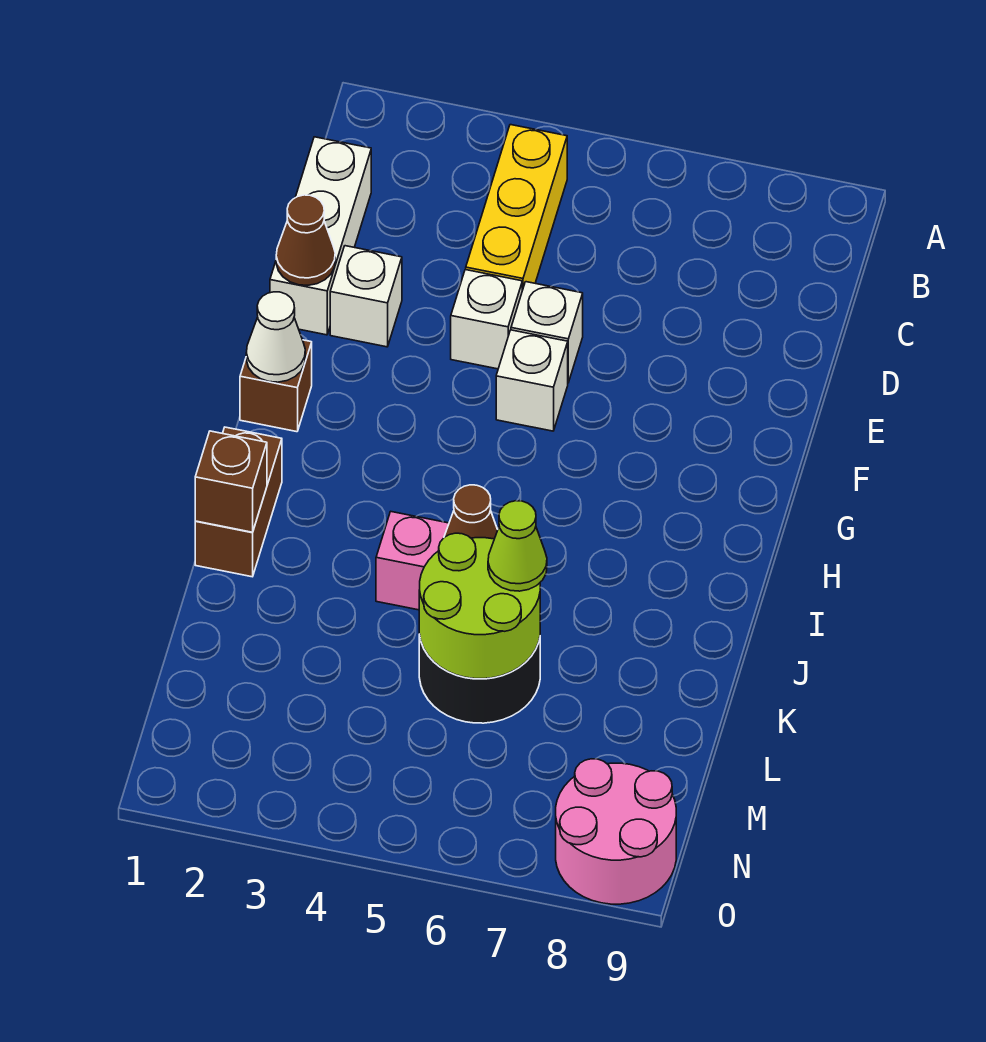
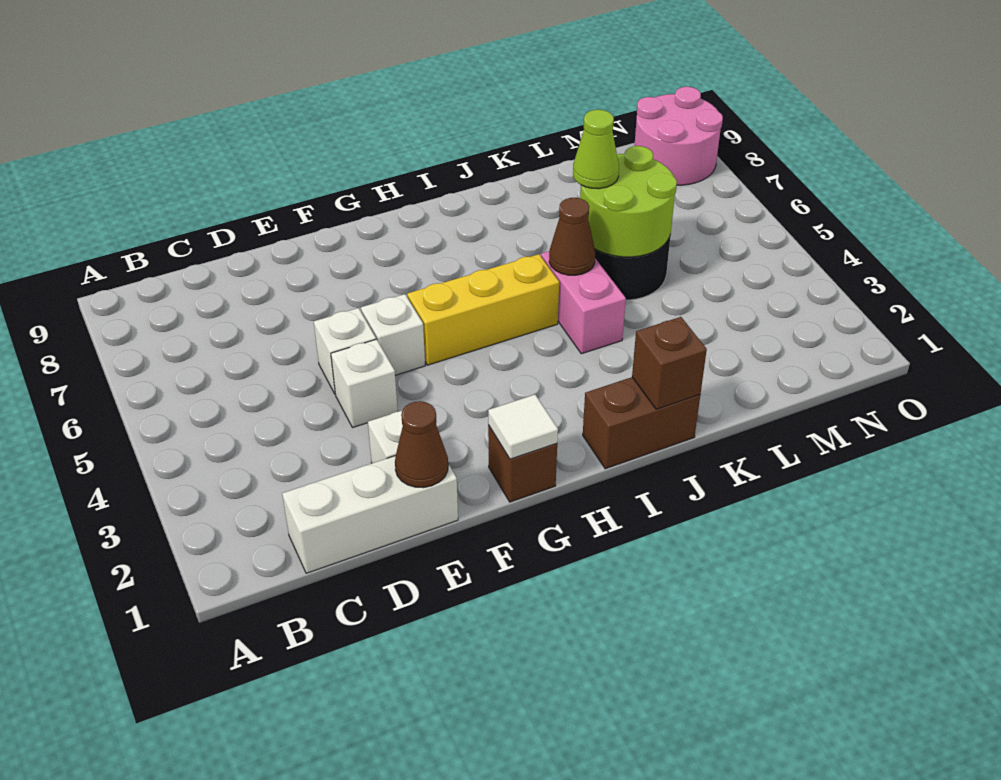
yellow 1x3 brick [466,125,567,290] -> yellow 1x3 brick moved to [407,254,559,365]
white 1x1 cone [246,292,305,382] -> white 1x1 tile [488,395,558,459]

